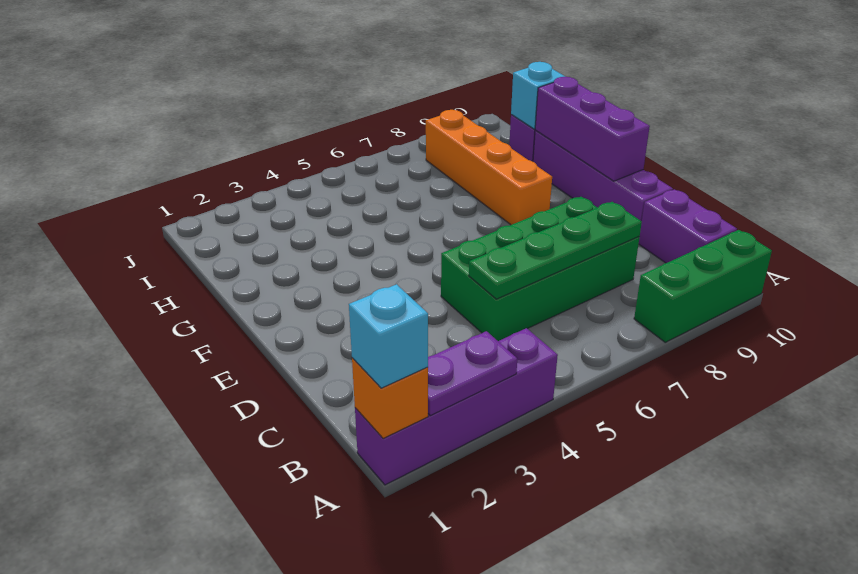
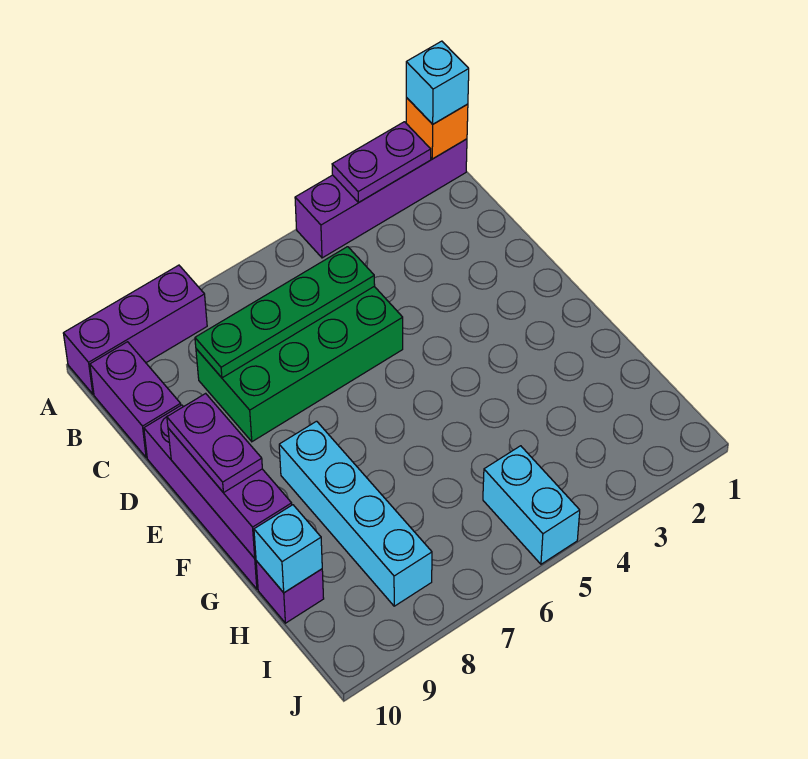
green 1x3 brick [634,230,772,342] -> purple 1x3 brick [63,265,207,394]
none -> purple 1x2 plate [167,393,262,493]
orange 1x4 brick [426,110,552,225] -> cyan 1x4 brick [279,421,432,606]
none -> cyan 1x2 brick [483,446,580,564]

